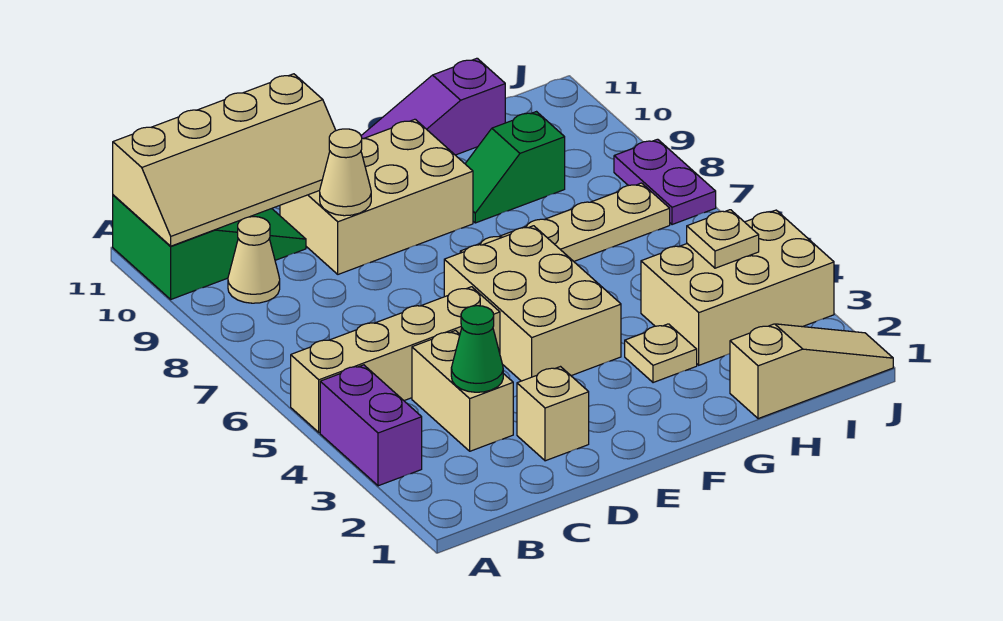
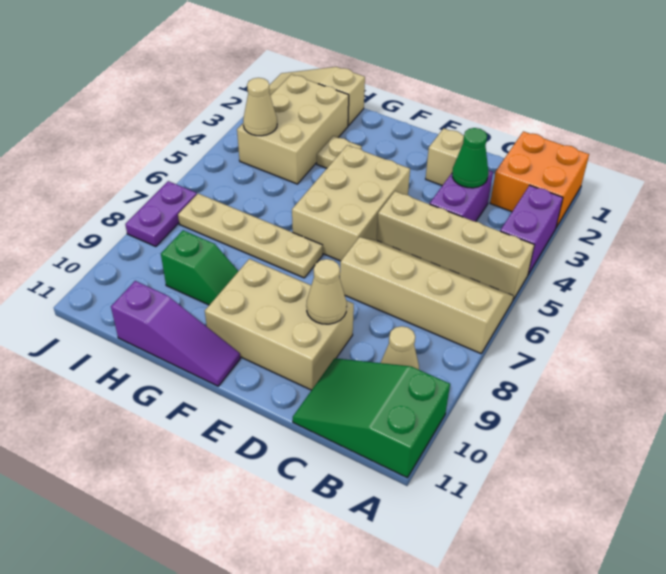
none -> orange 2x2 brick [490,131,589,227]
tan 2x4 slope [113,74,336,246] -> tan 2x4 slope moved to [340,237,514,354]
tan 1x2 brick [412,331,513,451] -> purple 1x2 brick [430,170,493,222]
tan 2x3 brick [641,210,834,365] -> tan 2x3 brick turned to [237,74,349,184]
tan 1x1 plate [687,210,759,268] -> tan 1x1 cone [243,78,277,136]

